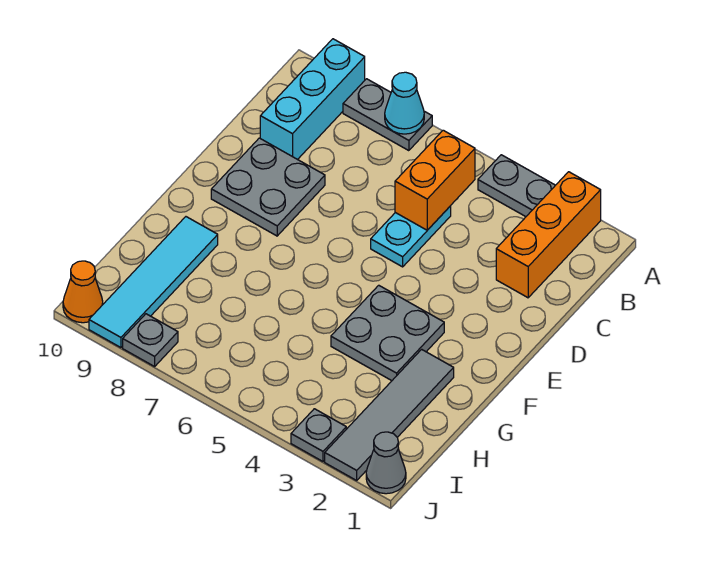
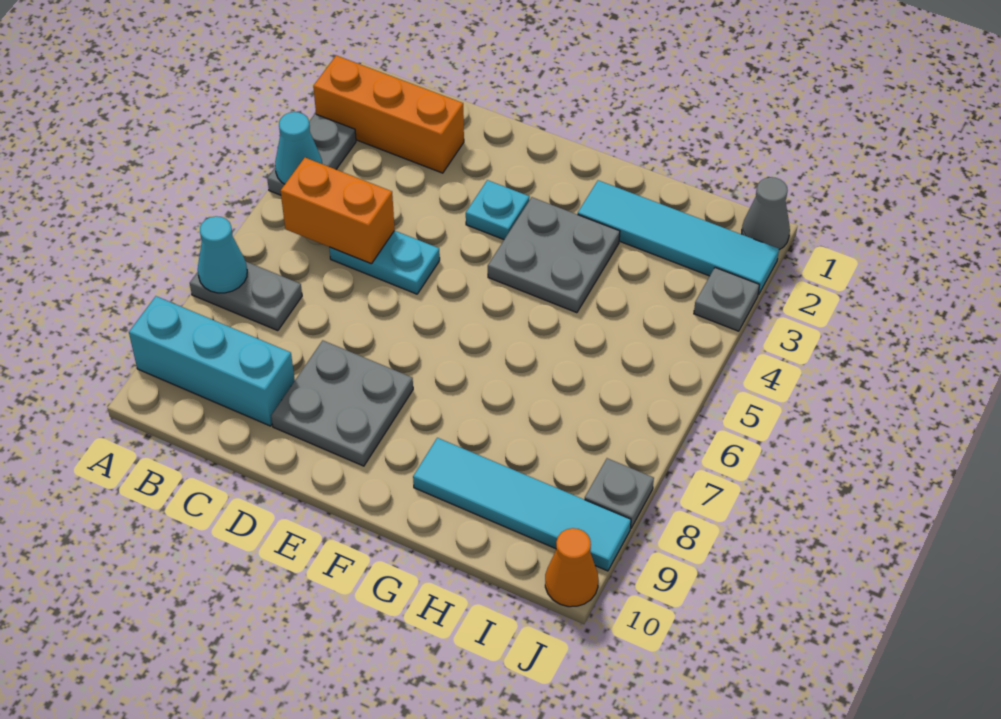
none -> cyan 1x1 cone [275,112,322,184]
grey 1x2 plate [343,79,432,151] -> grey 1x2 plate turned to [190,261,302,331]
none -> cyan 1x1 plate [466,180,529,239]
grey 1x4 tile [325,349,454,480] -> cyan 1x4 tile [578,180,779,295]

